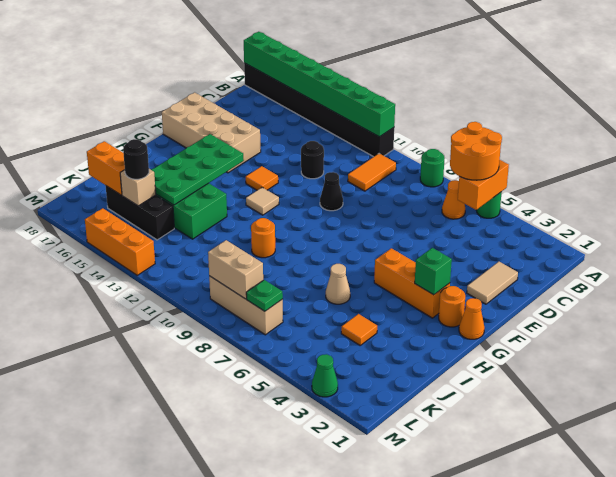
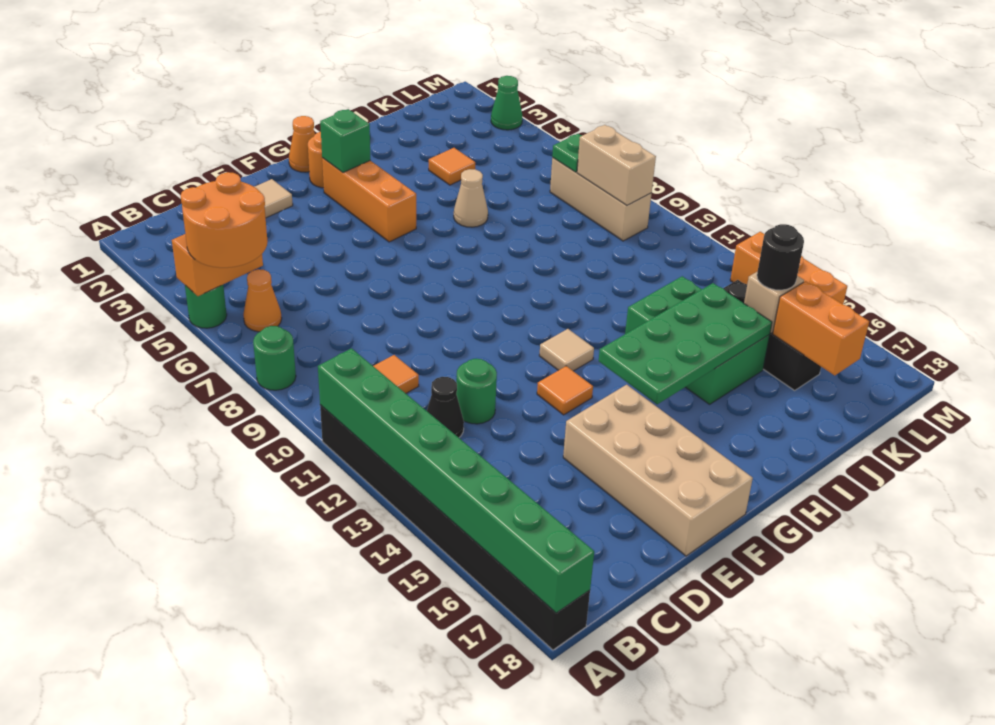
black 1x1 round brick [301,141,324,179] -> green 1x1 round brick [456,359,497,424]
black 1x1 cone [320,172,343,211] -> black 1x1 cone moved to [427,377,464,438]
orange 1x1 round brick [251,218,275,258] -> none

